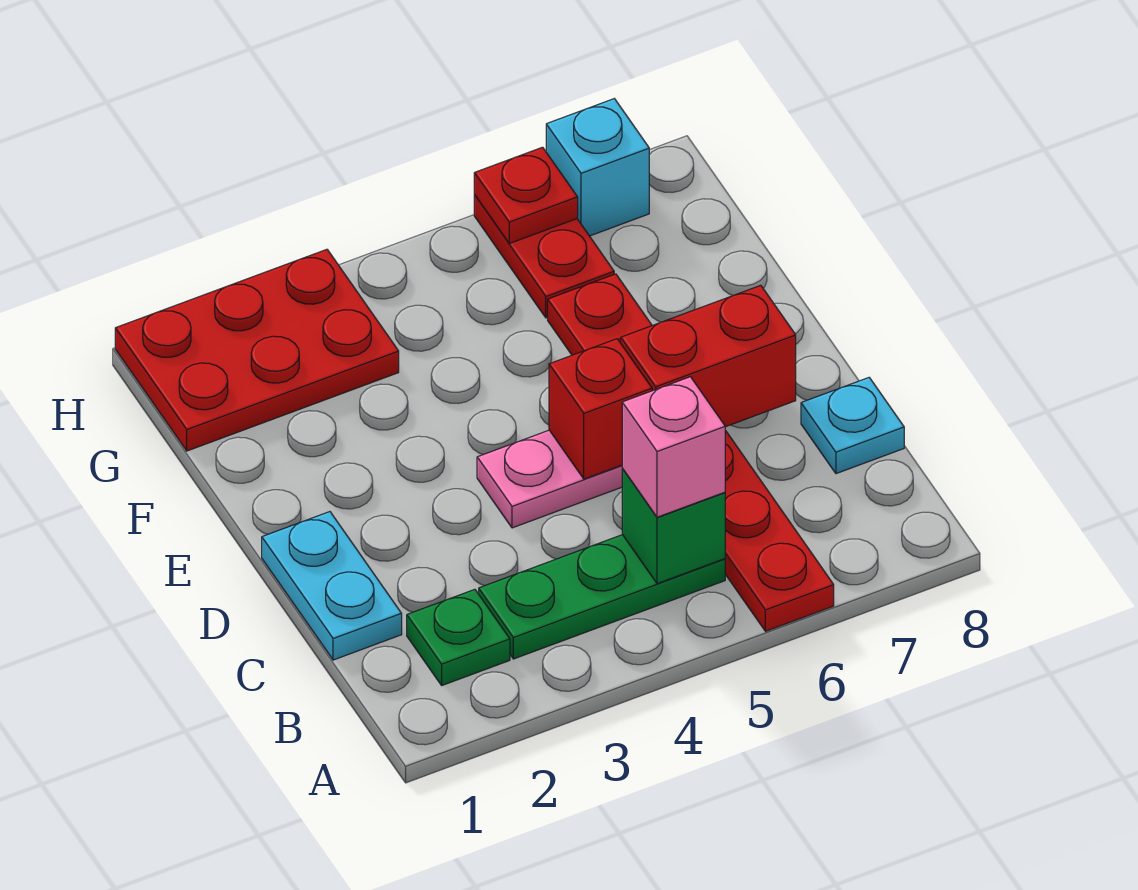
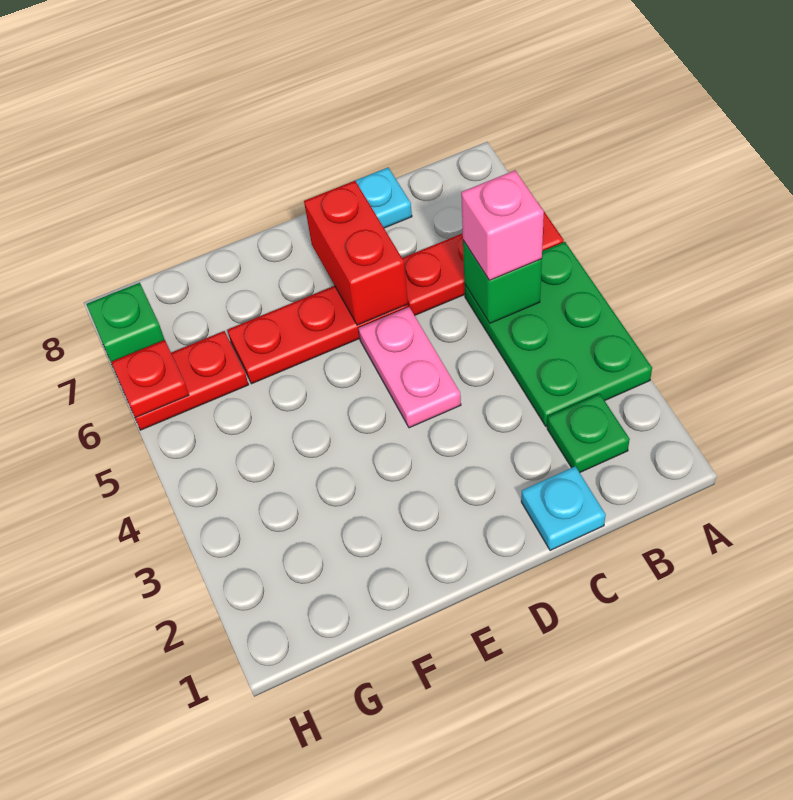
green 1x3 plate [479,535,725,659] -> green 2x3 plate [465,242,652,426]
cyan 1x2 plate [262,512,402,660] -> cyan 1x1 plate [521,466,606,550]
red 1x1 brick [549,339,652,479] -> none
red 2x3 plate [115,249,399,451] -> none
cyan 1x1 brick [546,99,649,236] -> green 1x1 brick [86,283,165,366]

